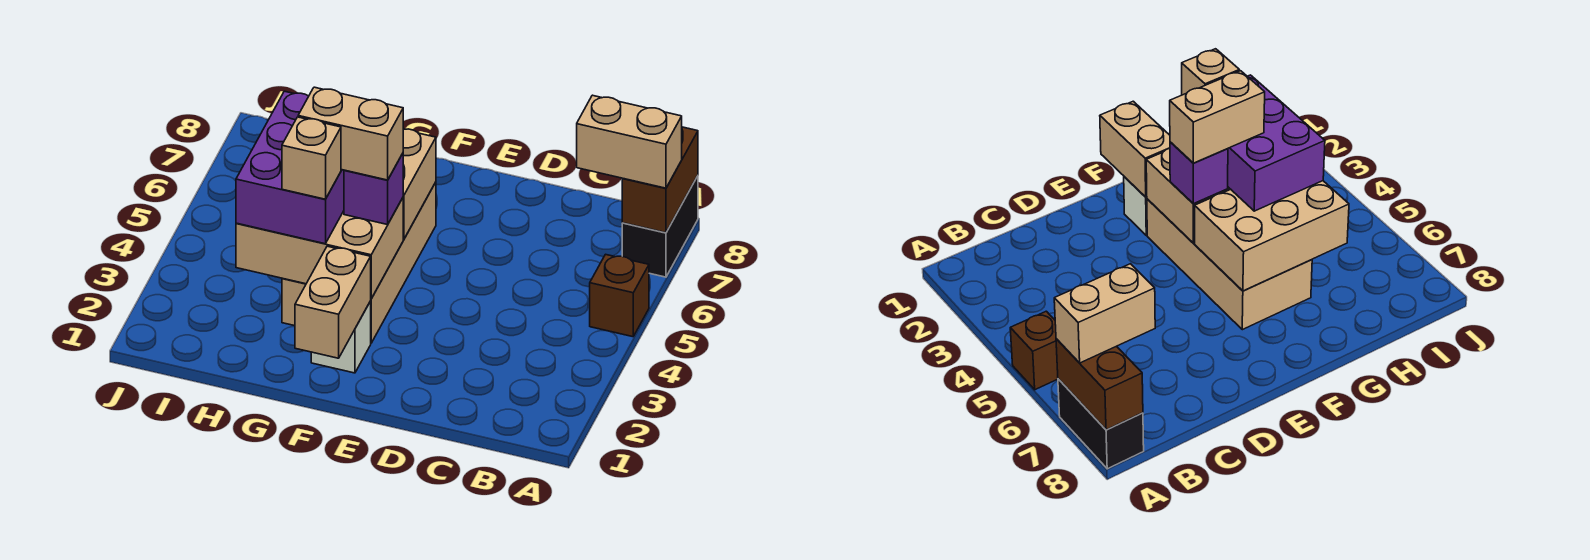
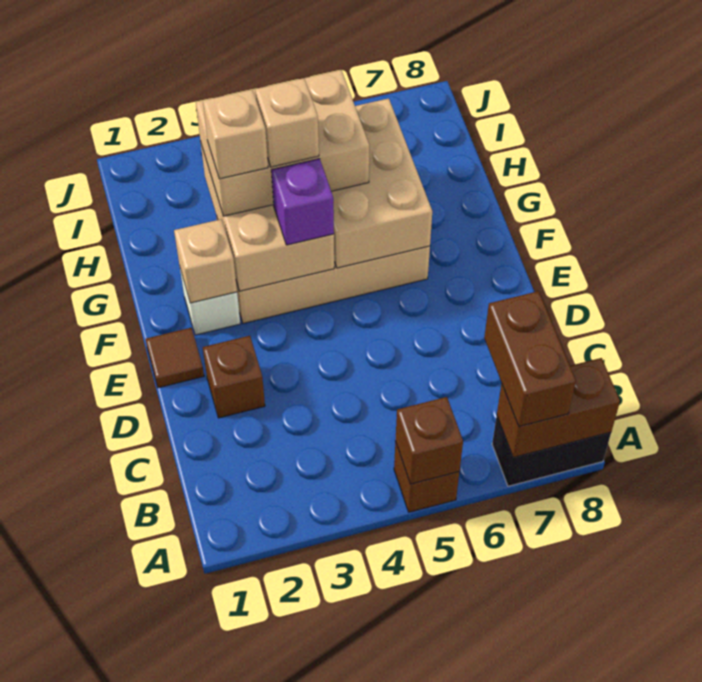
none -> brown 1x1 brick [396,397,463,484]
tan 1x2 brick [577,95,682,188] -> brown 1x2 brick [484,291,576,427]
none -> brown 1x1 brick [203,336,265,418]
none -> brown 1x1 tile [146,328,204,388]
tan 1x2 brick [295,246,371,358] -> tan 1x1 brick [174,219,237,303]
tan 1x2 brick [298,87,403,180] -> tan 1x1 brick [255,78,319,167]
purple 2x3 brick [236,91,344,244] -> tan 2x3 brick [196,70,369,216]

